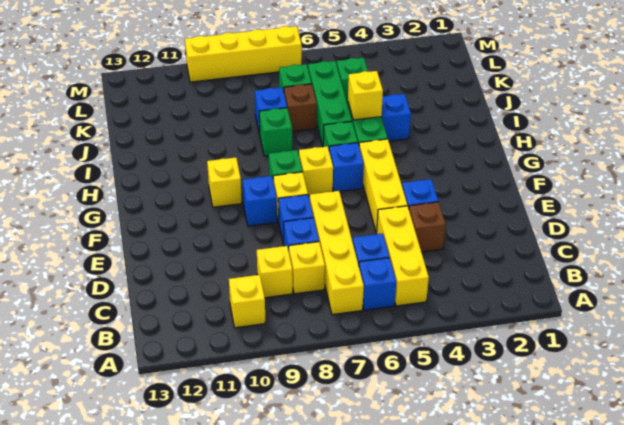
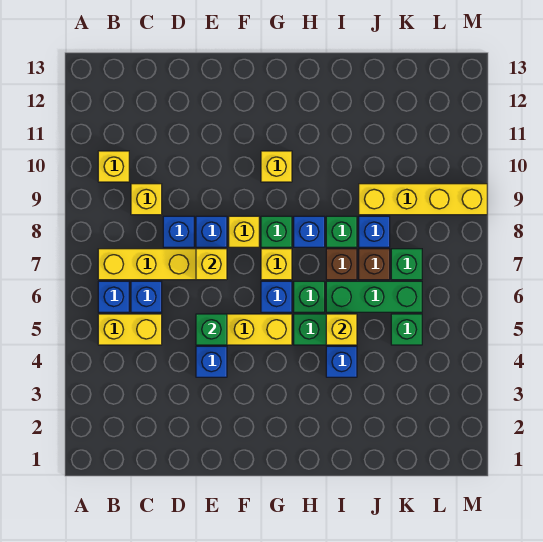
yellow 1x3 brick [377,206,429,306] -> yellow 1x2 brick [98,314,162,345]
yellow 1x1 brick [289,242,325,294] -> yellow 1x1 brick moved to [196,249,227,280]
brown 1x1 brick [409,202,446,252] -> brown 1x1 brick moved to [326,249,357,280]
none -> green 1x1 brick [196,314,227,345]
blue 1x1 brick [243,176,277,226] -> blue 1x1 brick moved to [294,216,325,247]
yellow 1x4 brick [185,26,302,82] -> yellow 1x4 brick turned to [359,184,487,215]

